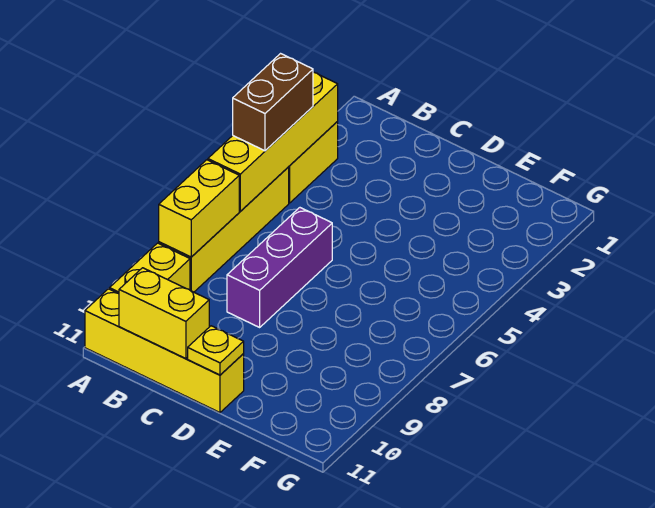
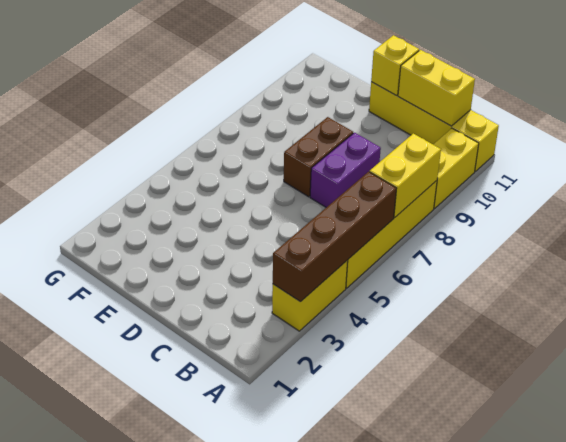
yellow 1x4 brick [208,72,338,211] -> brown 1x4 brick [273,172,397,302]
brown 1x2 brick [233,54,313,151] -> brown 1x2 brick moved to [284,117,353,197]
purple 1x3 brick [227,208,332,327] -> purple 1x2 brick [310,133,381,207]
yellow 1x1 plate [188,326,244,375] -> yellow 1x1 brick [371,35,419,96]

